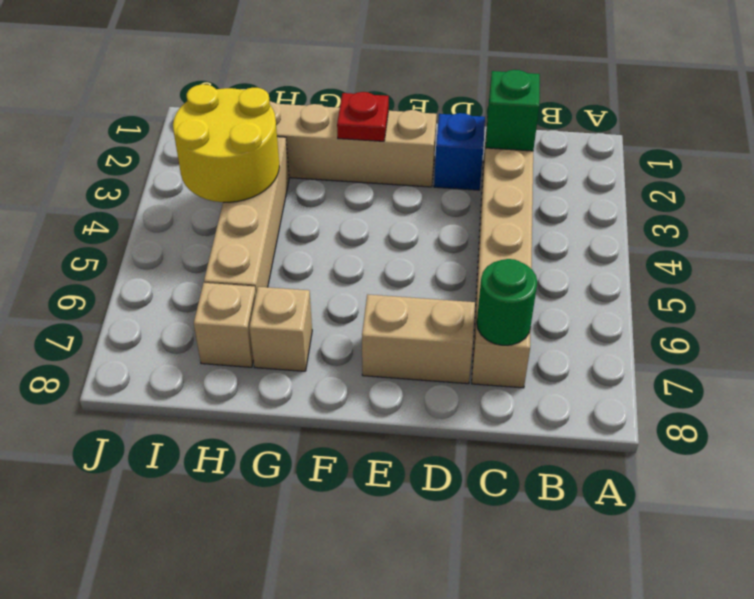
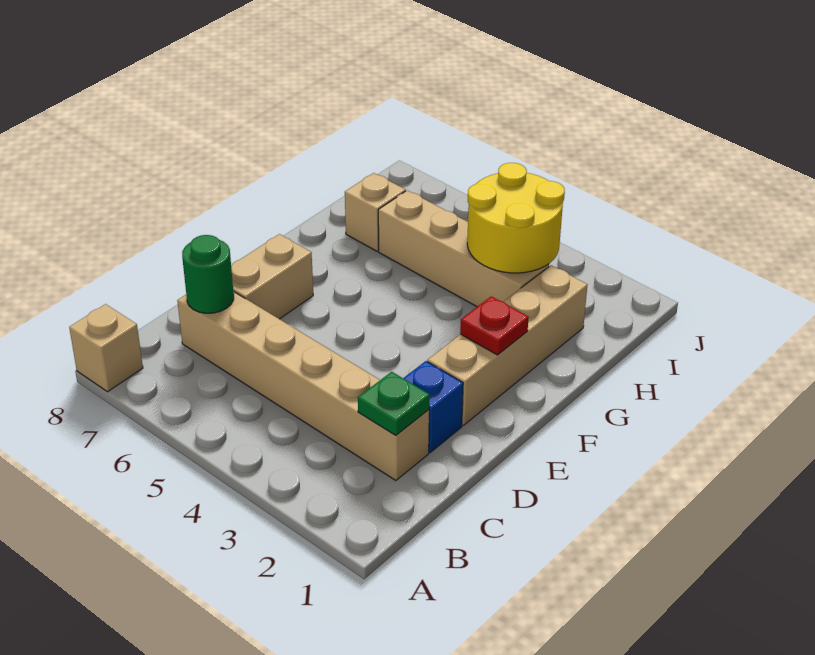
green 1x1 brick [486,70,540,151] -> green 1x1 plate [358,372,430,435]
tan 1x1 brick [249,287,312,371] -> tan 1x1 brick moved to [69,304,143,392]

